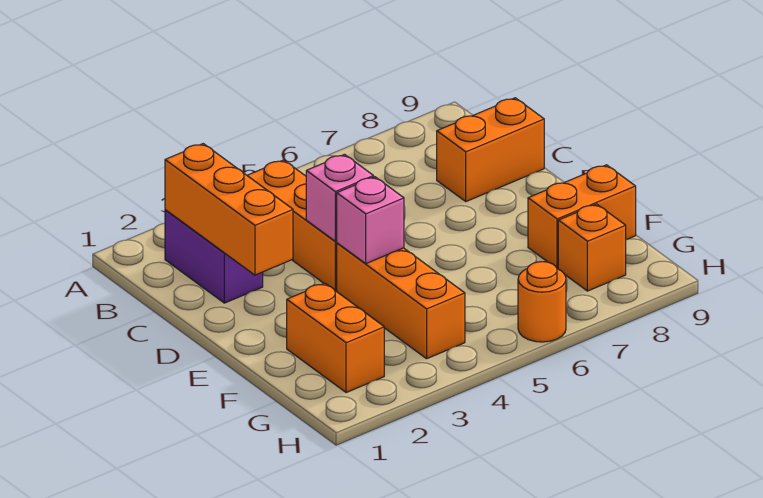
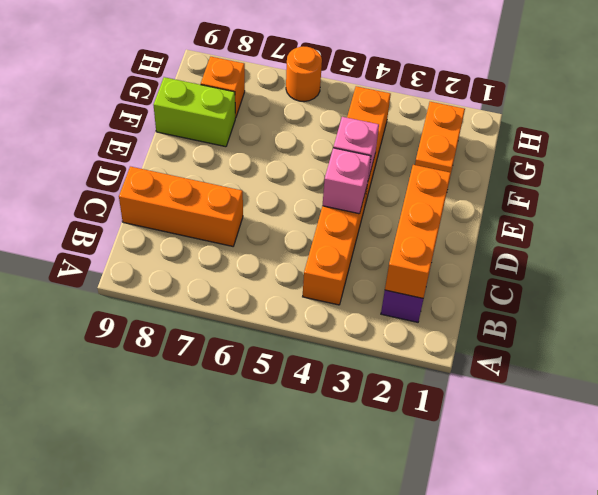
orange 1x2 brick [437,98,544,201] -> orange 1x3 brick [119,166,243,246]
orange 1x2 brick [528,165,636,269] -> lime 1x2 brick [154,77,235,147]

